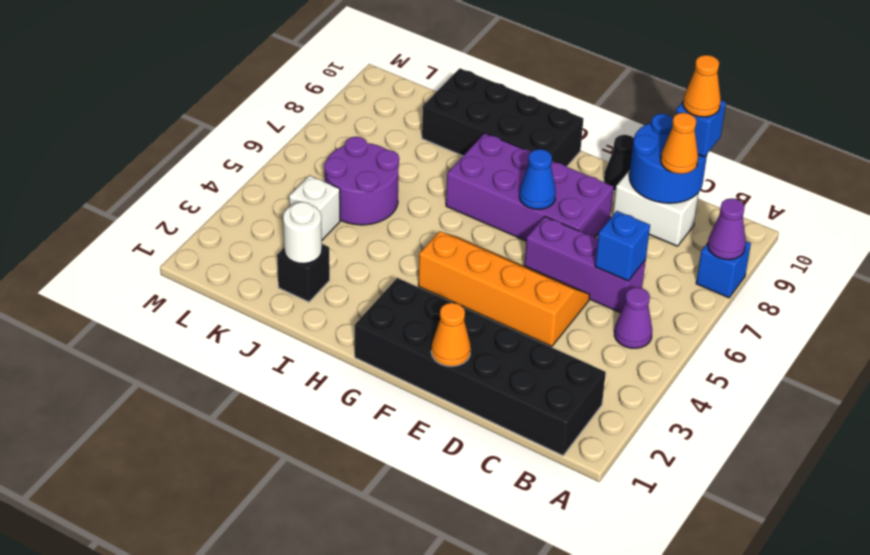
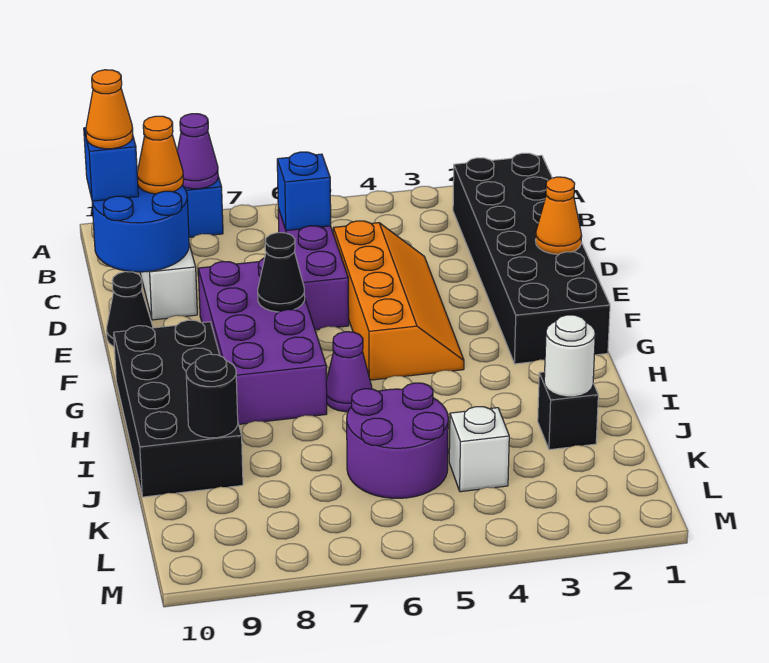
purple 1x1 cone [614,287,652,348] -> purple 1x1 cone moved to [326,332,372,412]
orange 2x4 slope [418,231,590,347] -> orange 2x4 slope turned to [333,221,464,380]
blue 1x1 cone [519,149,556,209] -> black 1x1 cone [258,233,305,312]
none -> black 1x1 round brick [186,354,238,438]

